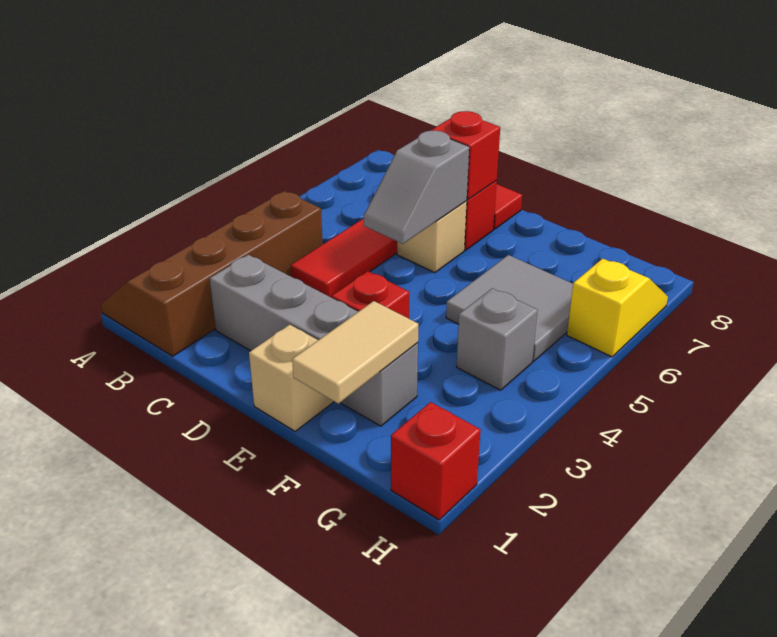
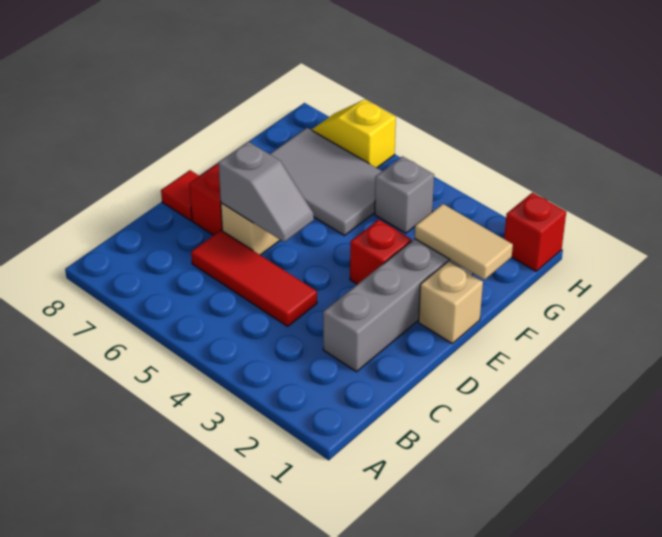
brown 2x4 slope [101,191,323,356] -> none
red 1x1 brick [431,111,500,199] -> none
grey 2x2 tile [446,255,573,361] -> grey 2x3 tile [270,128,382,236]

